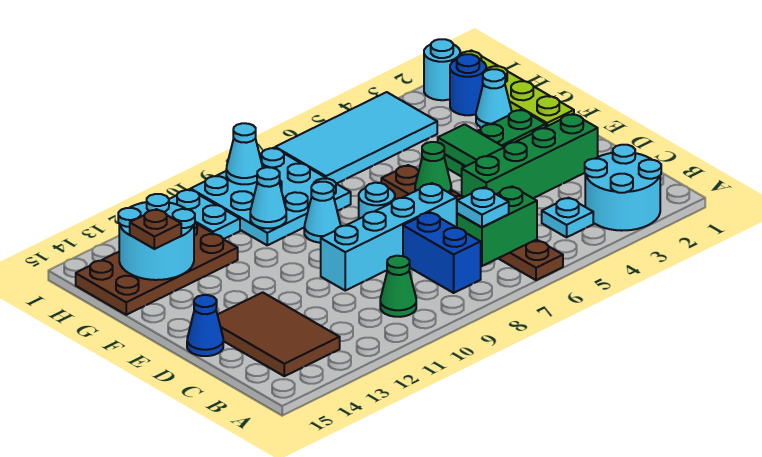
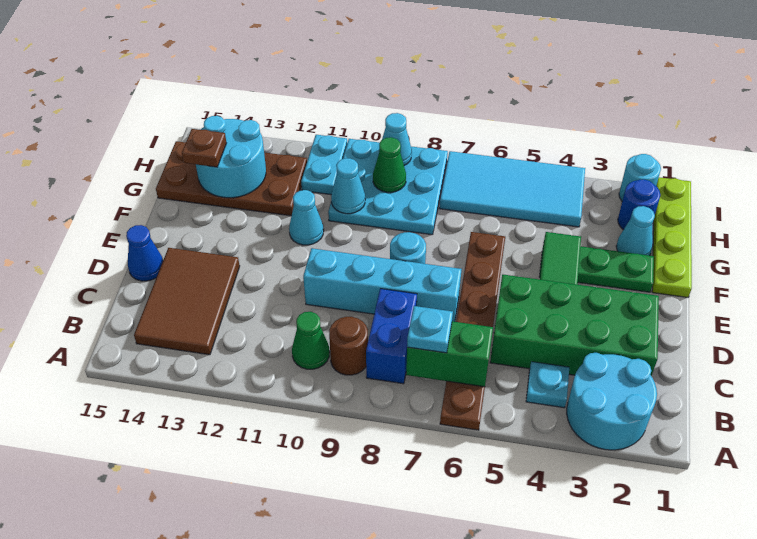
none -> brown 1x1 round brick [329,317,368,375]
green 1x4 brick [462,114,598,198] -> green 2x4 brick [490,275,659,376]
green 1x1 cone [415,142,451,194] -> green 1x1 cone moved to [373,137,406,192]
cyan 1x1 cone [304,182,341,243] -> cyan 1x1 cone moved to [289,190,324,245]

